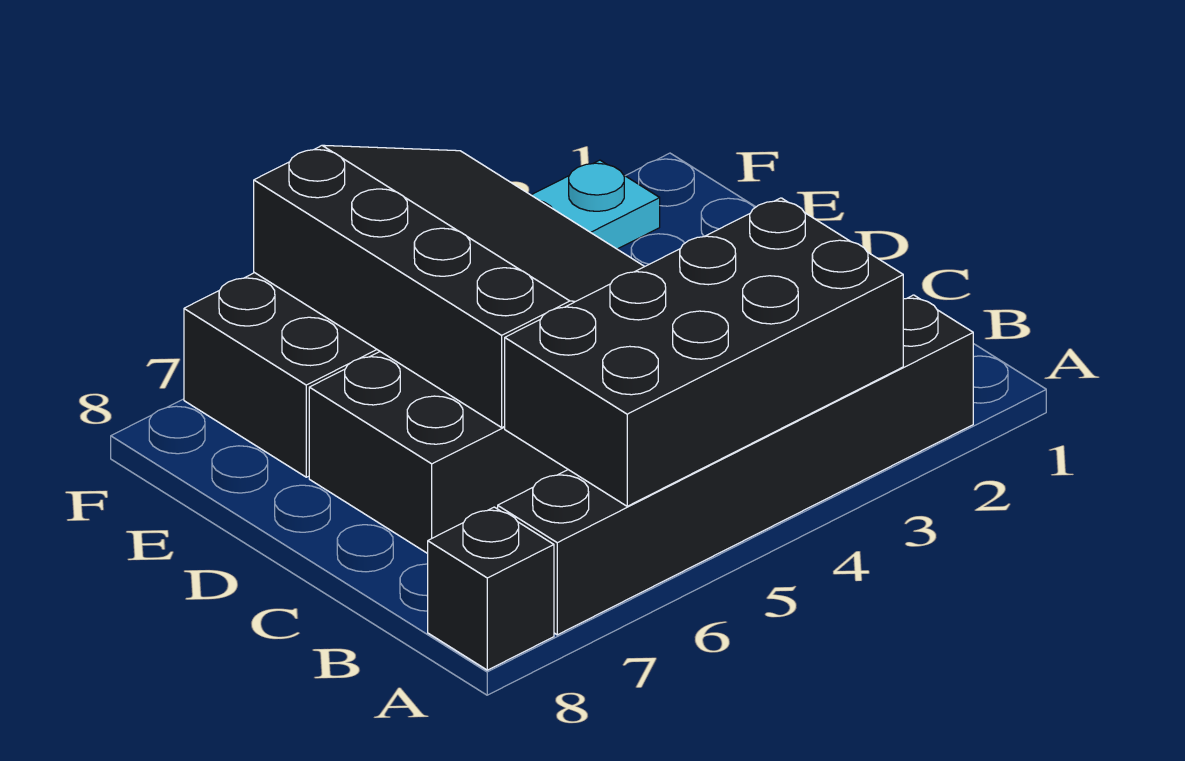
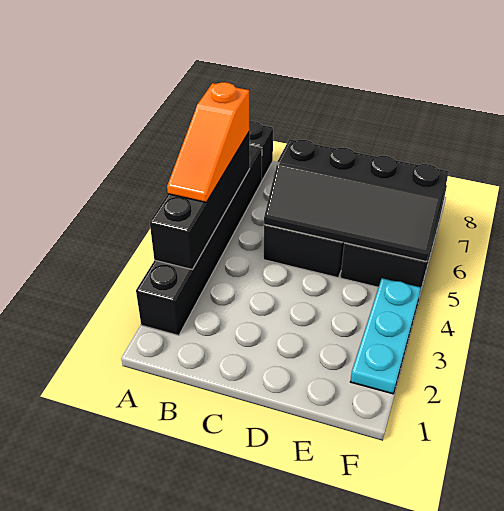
black 2x4 brick [505,198,903,506] -> black 1x4 brick [150,132,250,270]
none -> orange 1x3 slope [167,82,250,202]
black 3x4 slope [254,145,644,427] -> black 2x4 slope [264,139,449,261]

